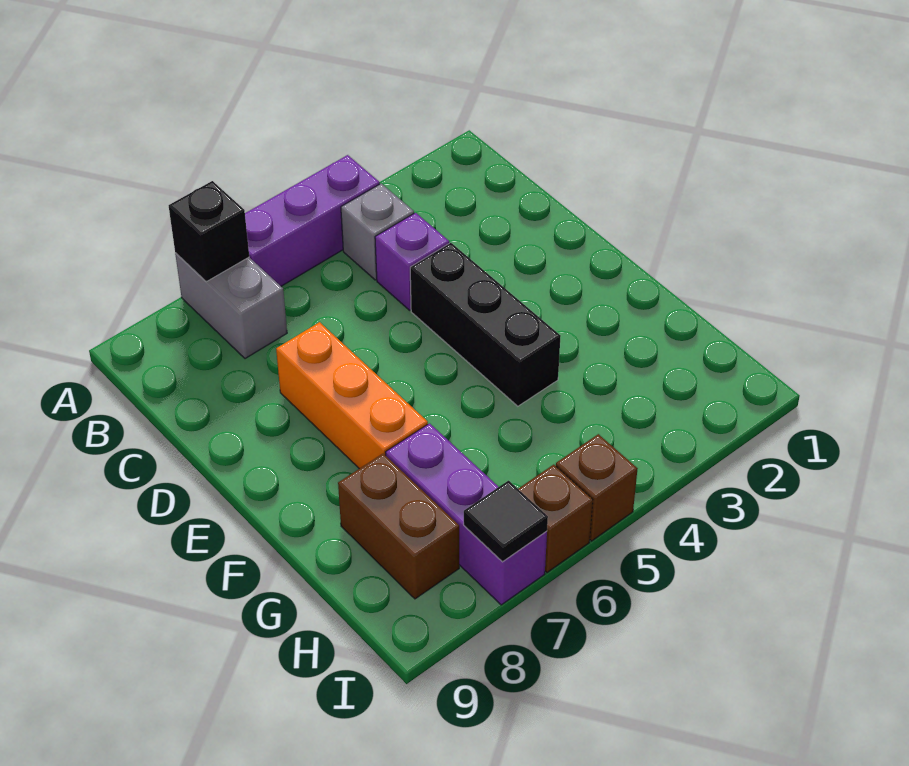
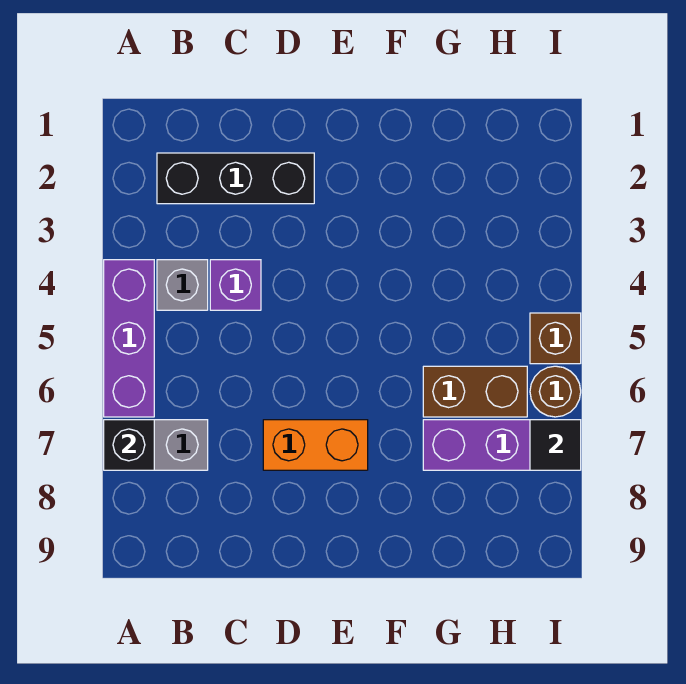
black 1x3 brick [410,243,561,406] -> black 1x3 brick moved to [157,153,314,204]
orange 1x3 brick [276,322,428,469] -> orange 1x2 brick [263,420,368,470]
brown 1x2 brick [338,453,459,599] -> brown 1x2 brick moved to [423,366,527,417]
brown 1x1 brick [518,465,593,572] -> brown 1x1 round brick [530,366,581,417]

